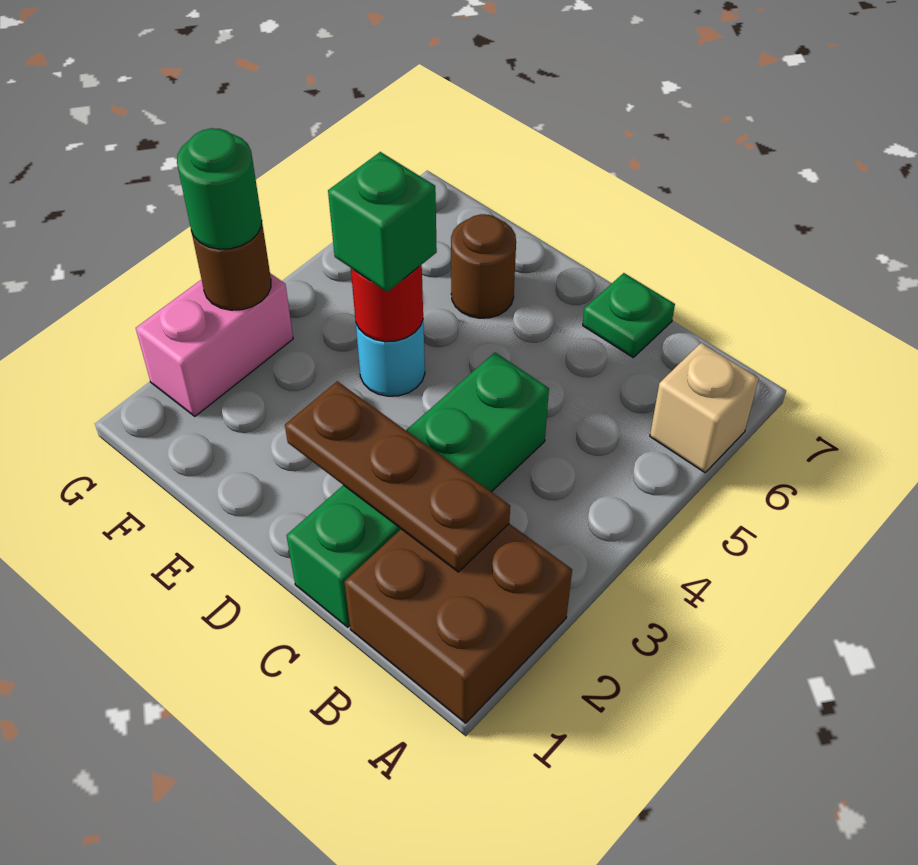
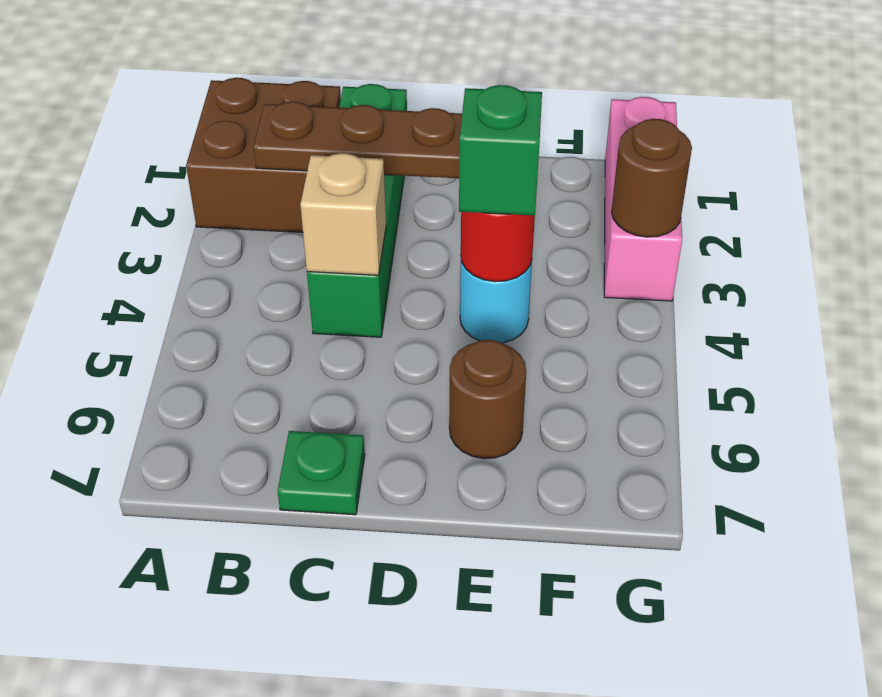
tan 1x1 brick [650,343,759,473] -> tan 1x1 brick moved to [300,153,386,275]
pink 1x2 brick [136,273,293,416] -> pink 1x3 brick [604,97,682,301]
green 1x1 round brick [177,128,262,249] -> none

